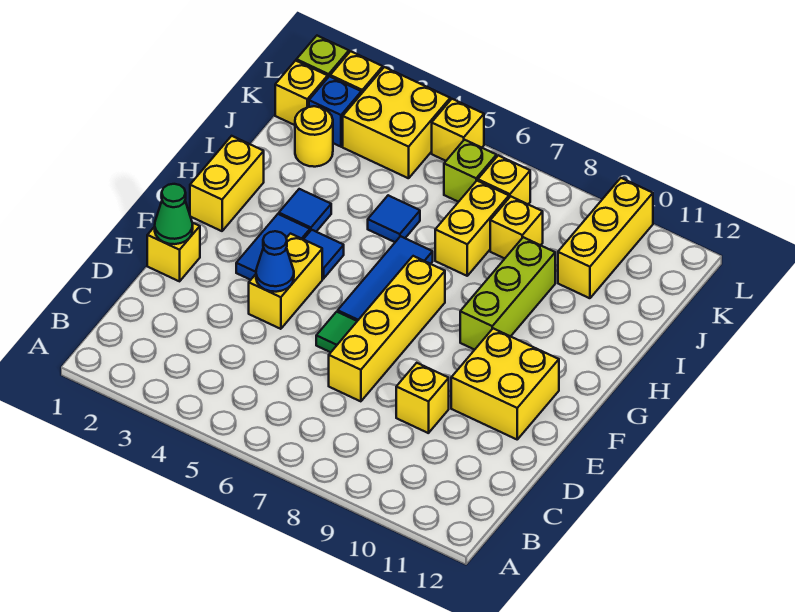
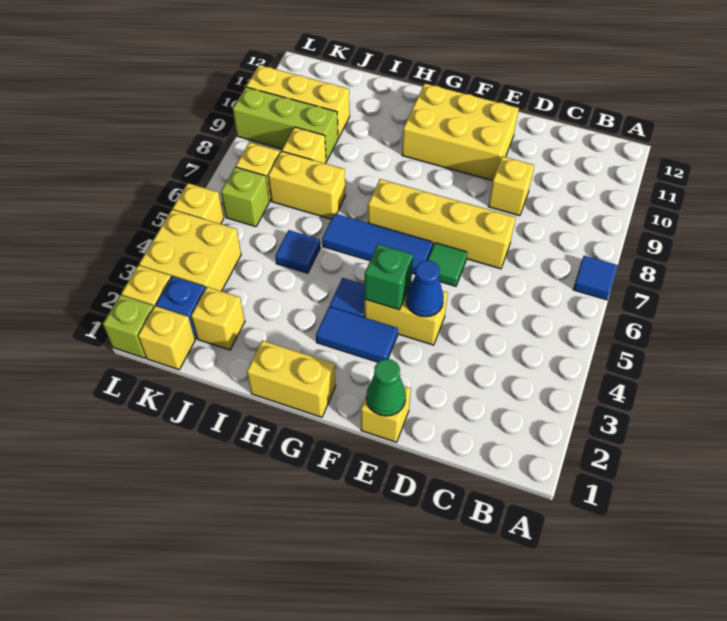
yellow 2x2 brick [451,328,559,439] -> yellow 2x3 brick [402,83,519,181]
none -> green 1x1 brick [365,244,413,310]
lime 1x3 brick [460,237,555,350] -> lime 1x3 brick moved to [233,87,338,161]
blue 1x1 tile [279,189,331,232] -> blue 1x1 tile moved to [573,256,618,300]
yellow 1x1 round brick [295,106,333,167] -> yellow 1x1 brick [191,287,245,350]

